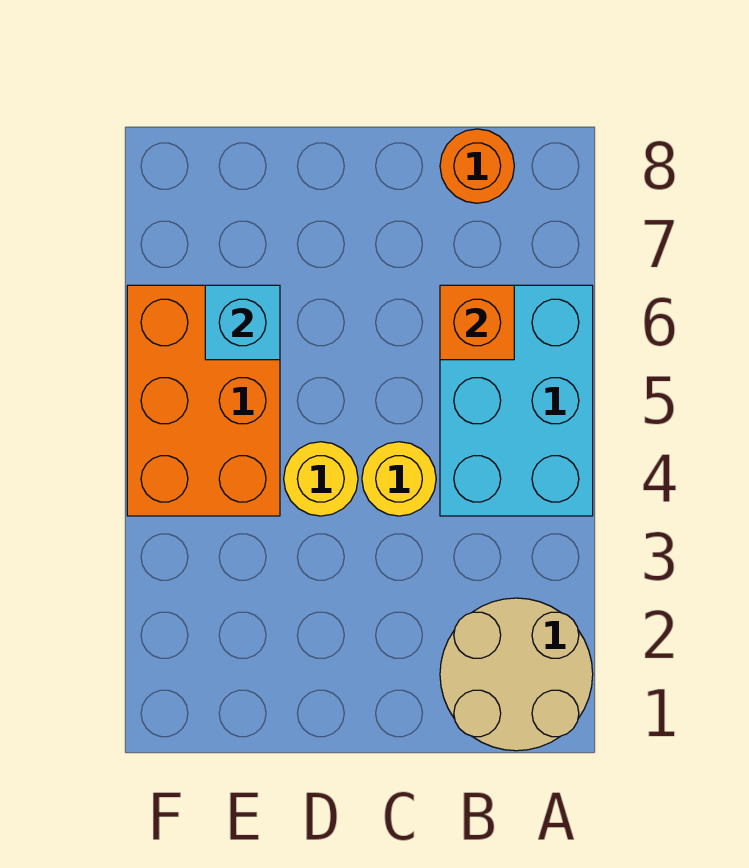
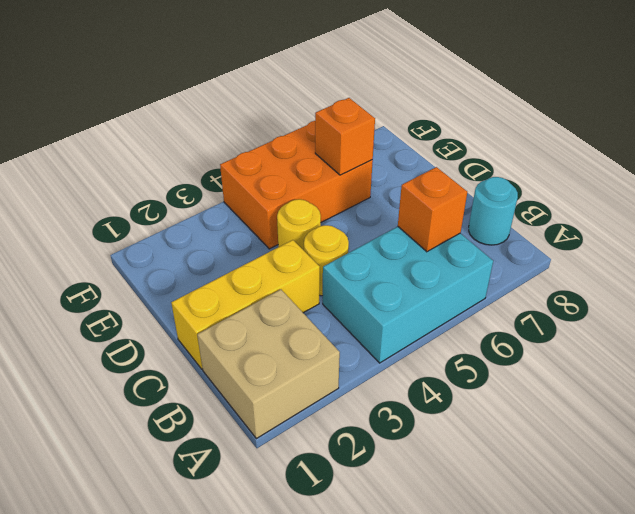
tan 2x2 round brick [440,598,593,751] -> tan 2x2 brick [197,289,340,439]
orange 1x1 round brick [440,129,514,203] -> cyan 1x1 round brick [469,177,518,245]
none -> yellow 1x3 brick [171,240,320,369]
cyan 1x1 brick [205,285,280,360] -> orange 1x1 brick [315,98,375,175]

